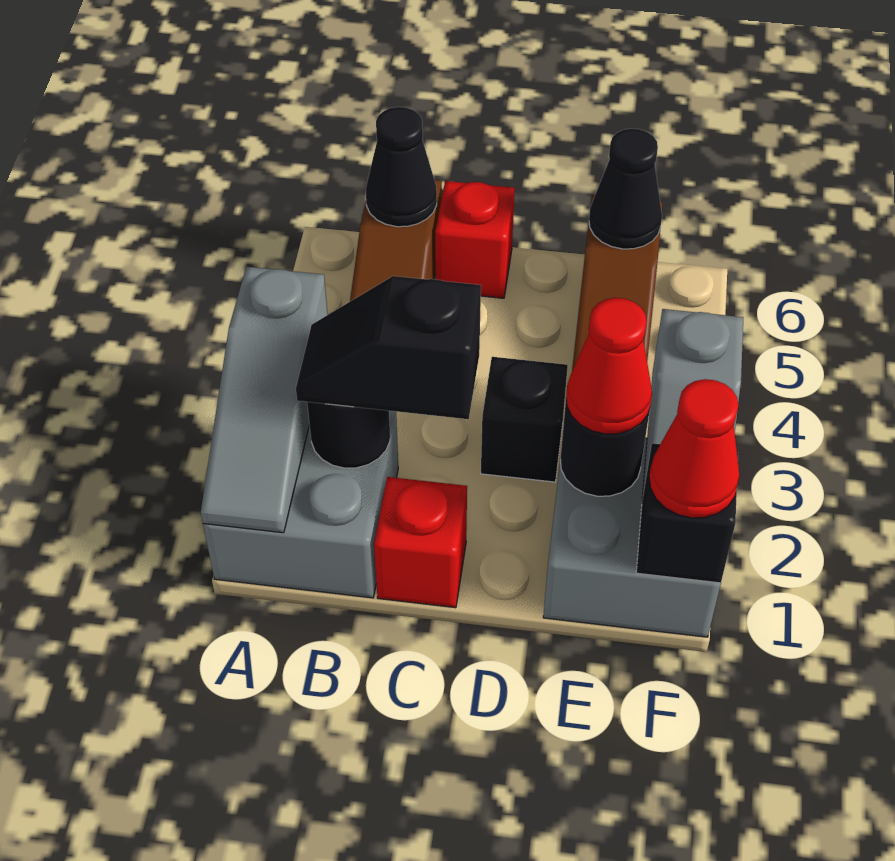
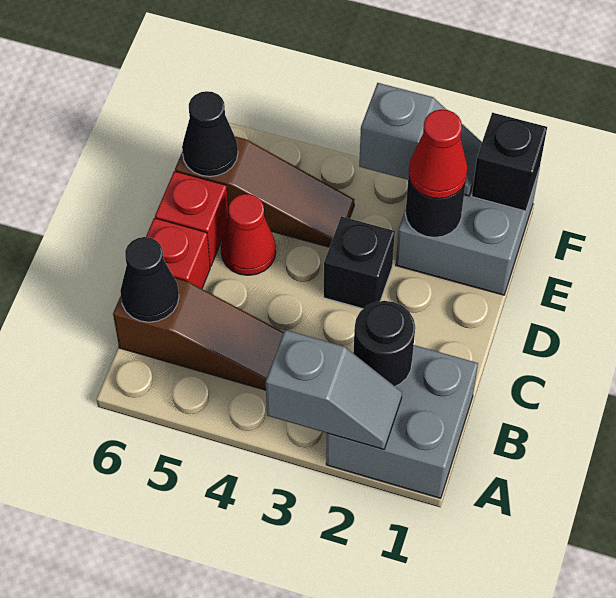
grey 1x3 slope [201,267,328,533] -> grey 1x2 slope [266,330,402,450]
black 1x2 slope [296,276,481,419] -> none
red 1x1 brick [374,477,467,608] -> red 1x1 brick moved to [155,171,229,266]
red 1x1 cone [649,379,740,518] -> red 1x1 cone moved to [221,194,276,275]

